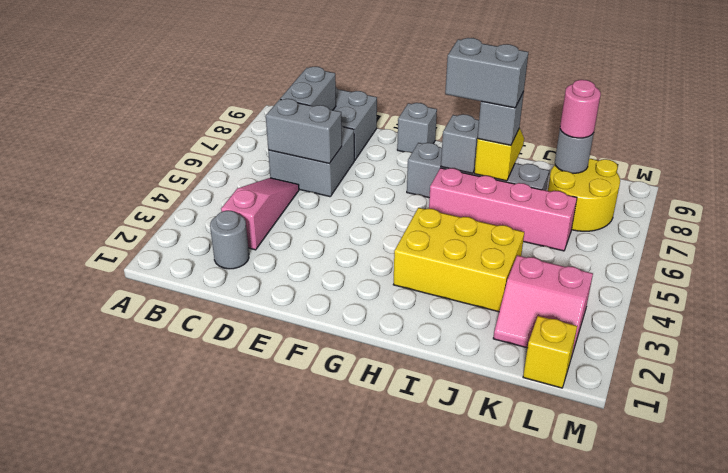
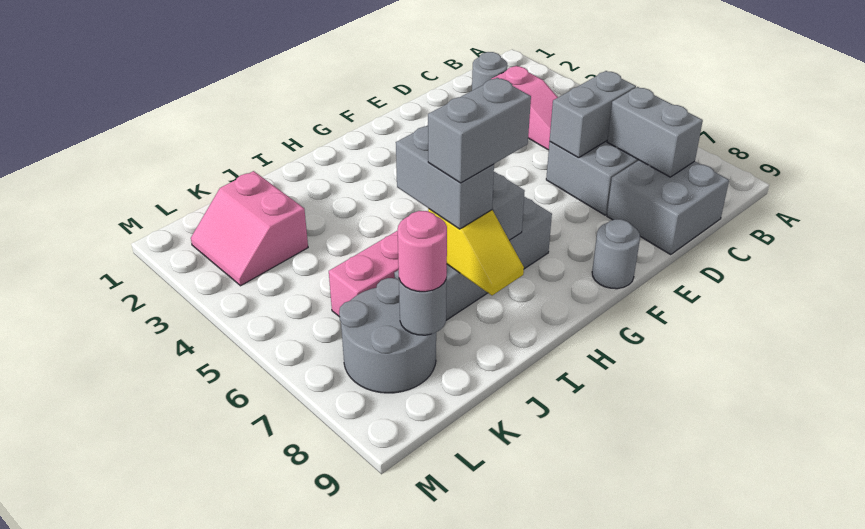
grey 1x1 brick [397,103,437,153] -> grey 1x1 round brick [592,219,640,289]
yellow 2x3 brick [393,208,524,312] -> none
grey 1x1 brick [478,92,524,145] -> grey 1x2 brick [396,125,494,229]
pink 2x2 slope [493,255,593,357] -> pink 2x2 slope turned to [191,171,308,286]
yellow 2x2 round brick [548,159,620,231] -> grey 2x2 round brick [339,278,436,393]
yellow 1x1 brick [523,316,577,388] -> none

